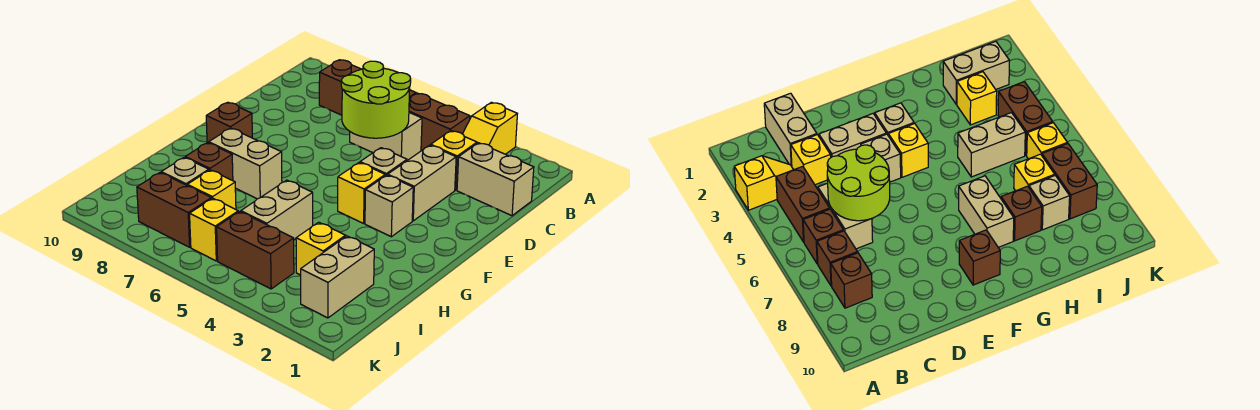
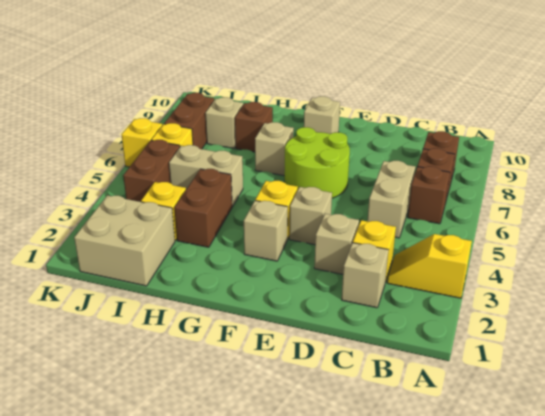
brown 1x2 brick [409,93,470,151] -> brown 1x2 brick moved to [174,169,232,247]
tan 1x2 brick [457,143,534,216] -> tan 1x1 brick [342,243,388,308]
lime 2x2 round brick [341,61,411,138] -> lime 2x2 round brick moved to [284,127,350,198]
tan 1x2 brick [388,145,456,221] -> tan 1x1 brick [314,214,359,274]
brown 1x1 brick [206,102,252,143] -> tan 1x1 brick [304,96,340,134]
tan 1x2 brick [209,128,282,199] -> tan 1x1 brick [255,122,294,176]
tan 1x2 brick [301,236,374,318] -> tan 2x2 brick [74,195,175,286]
yellow 1x1 brick [187,170,236,209] -> yellow 1x1 brick moved to [122,118,162,167]

